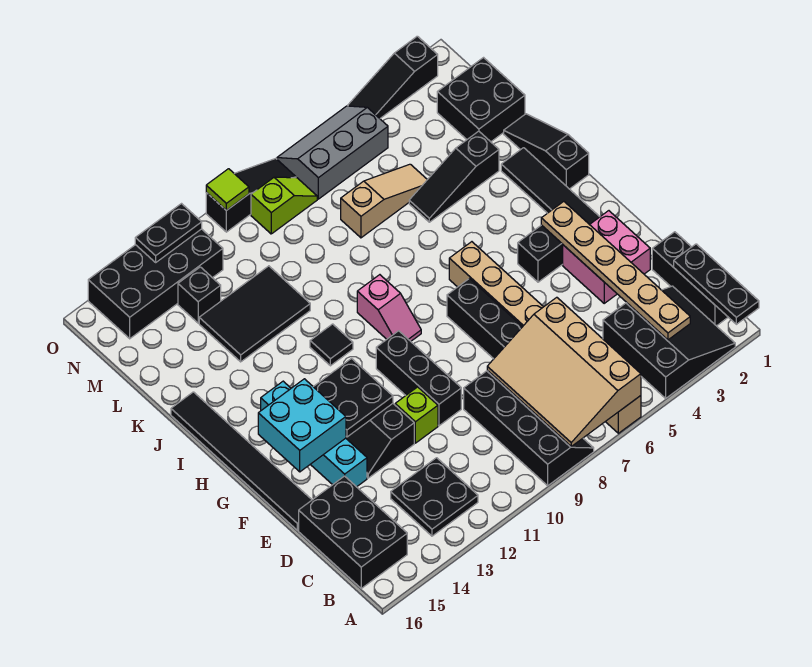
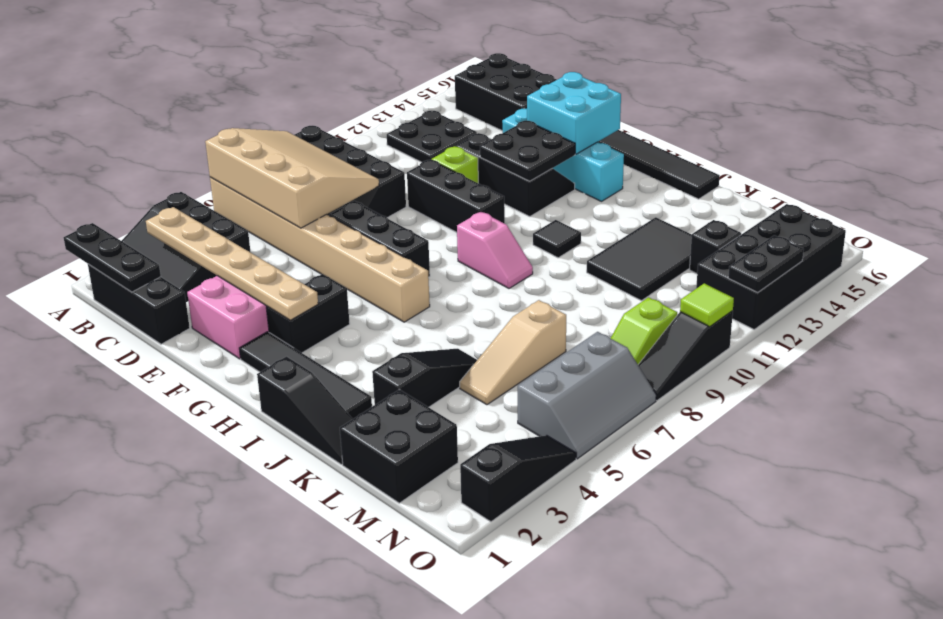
pink 1x2 slope [357,275,421,341] -> pink 1x2 slope turned to [457,212,533,288]

